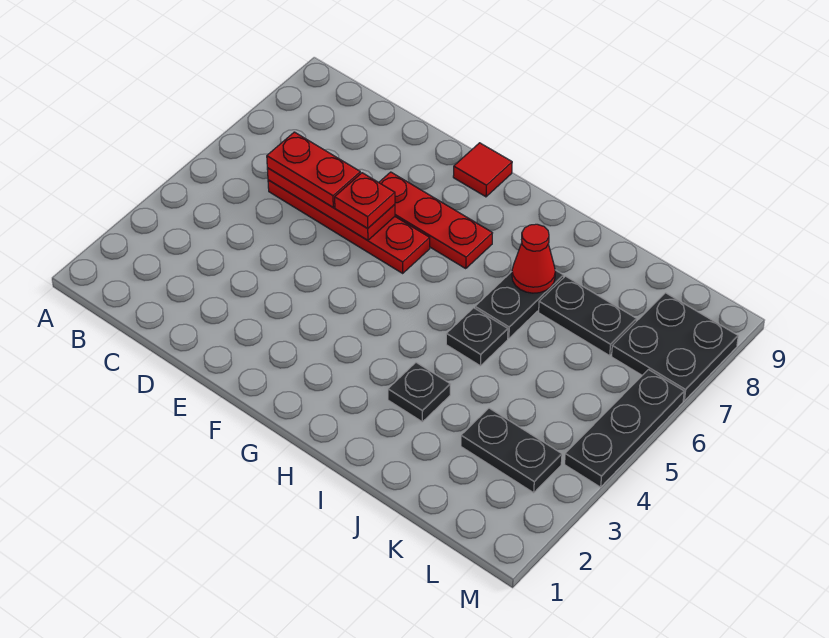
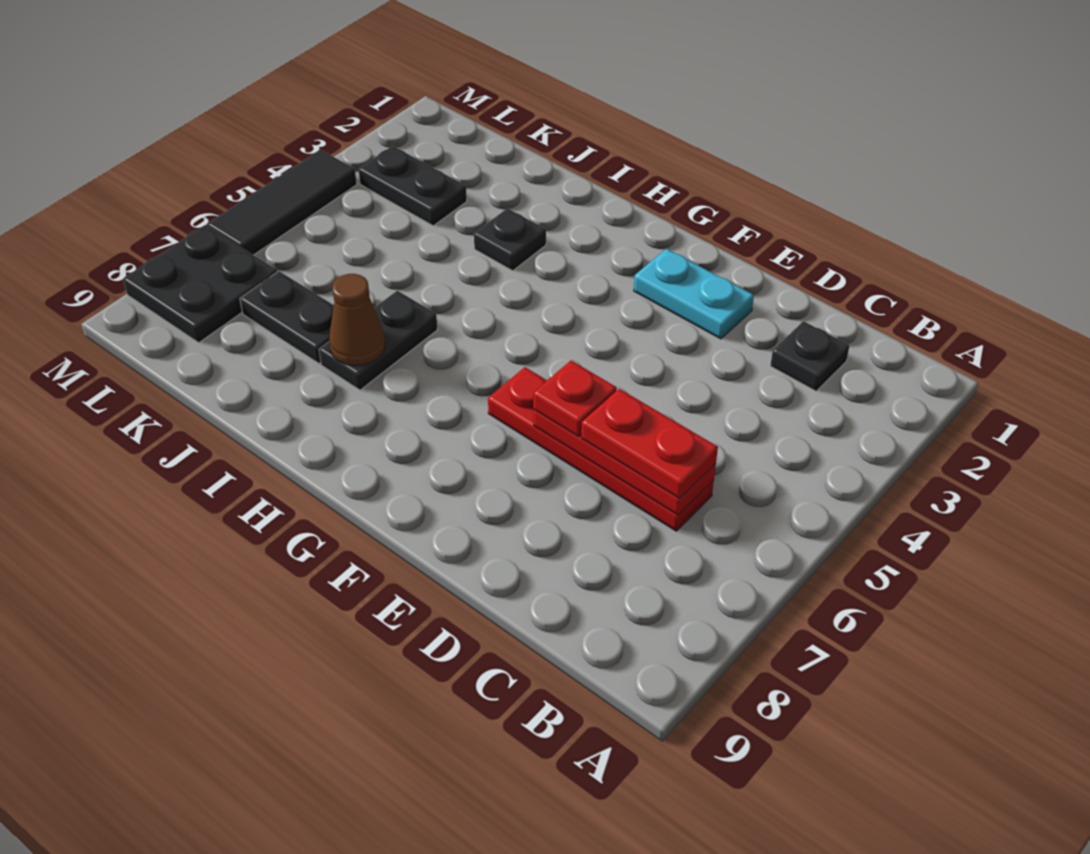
none -> cyan 1x2 plate [634,249,754,339]
red 1x3 plate [379,172,492,268] -> none
red 1x1 tile [453,143,512,197] -> none
black 1x1 plate [446,308,508,366] -> black 1x1 plate moved to [770,321,850,391]
red 1x1 cone [512,224,555,293] -> brown 1x1 cone [329,274,385,366]
black 1x3 plate [565,370,684,487] -> black 1x3 tile [207,150,357,255]

